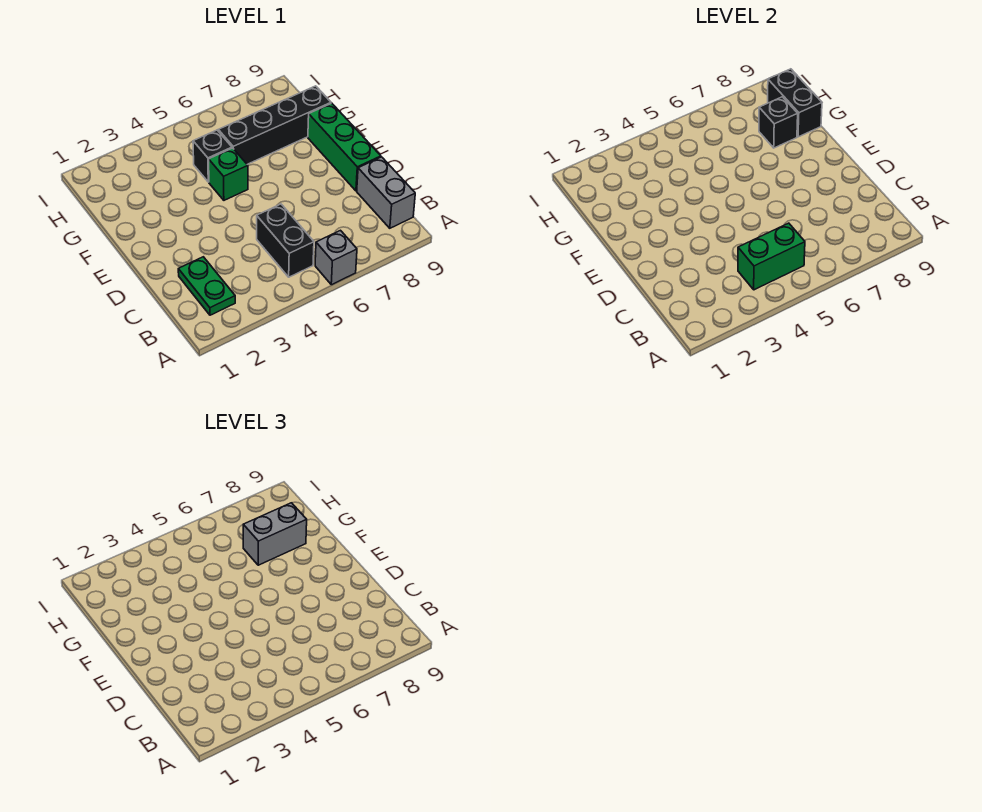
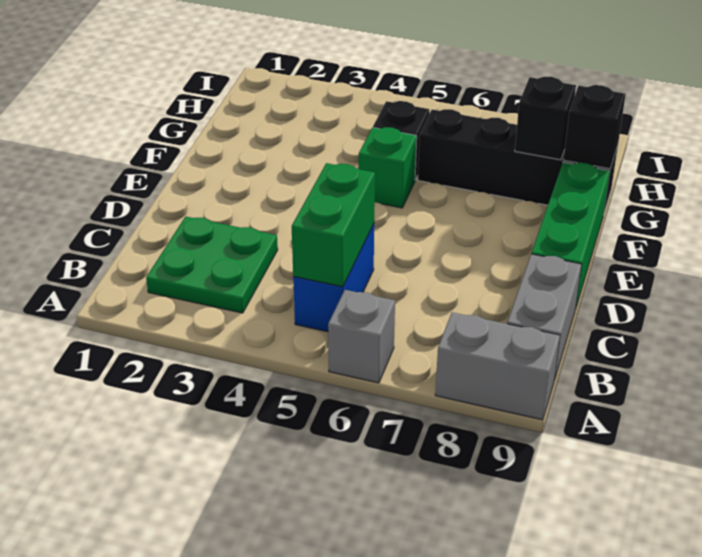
green 1x2 plate [178,257,235,315] -> green 2x2 plate [146,217,278,313]
green 1x2 brick [738,223,805,290] -> green 1x2 brick turned to [292,163,375,287]
black 1x2 brick [257,204,314,277] -> blue 1x2 brick [293,224,374,332]
grey 1x2 brick [243,503,307,565] -> grey 1x2 brick moved to [435,312,560,420]
black 1x2 brick [768,69,822,137] -> black 1x1 brick [563,85,626,169]

